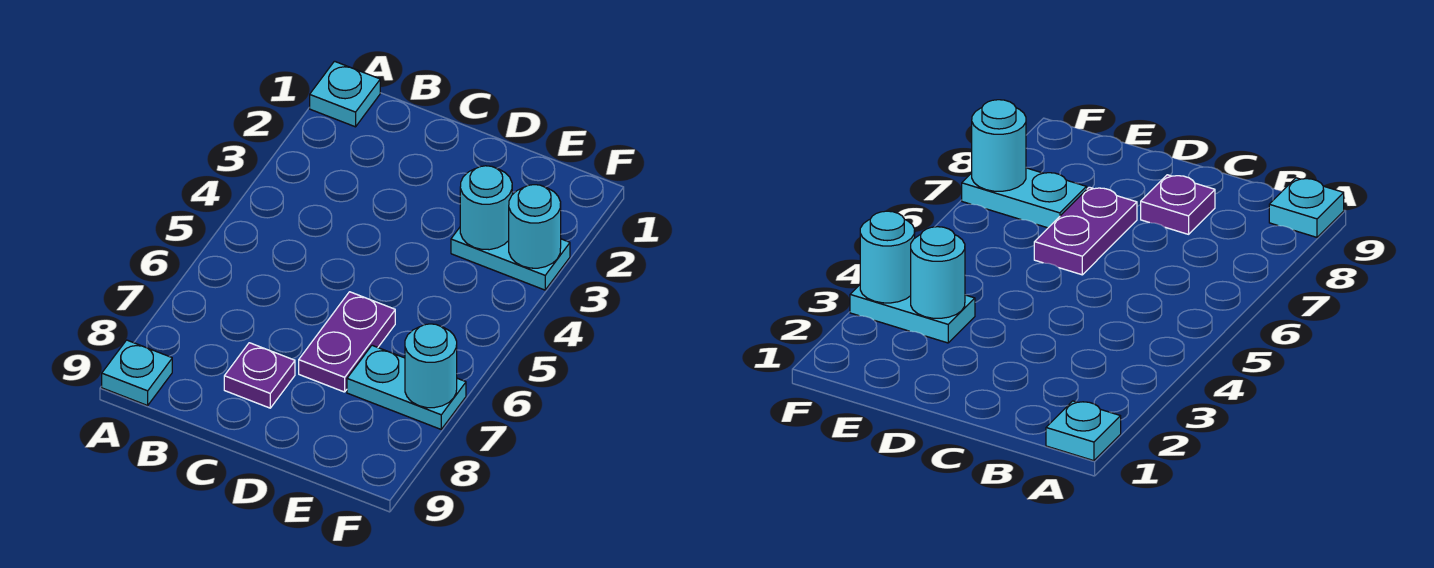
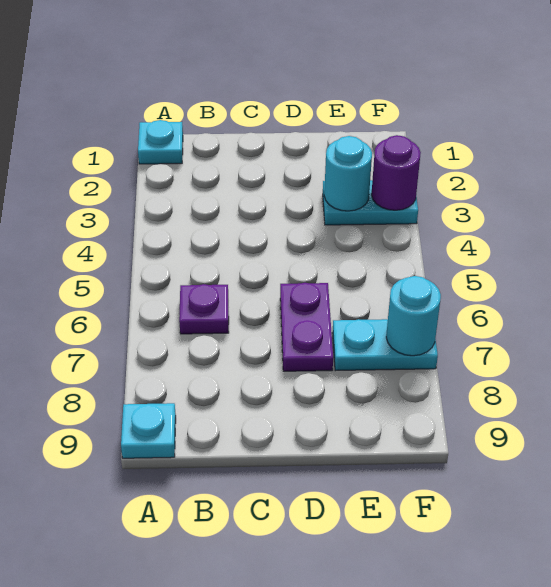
purple 1x1 plate [224,343,295,408] -> purple 1x1 plate moved to [179,284,229,334]
cyan 1x1 round brick [509,185,561,268] -> purple 1x1 round brick [371,135,421,210]

